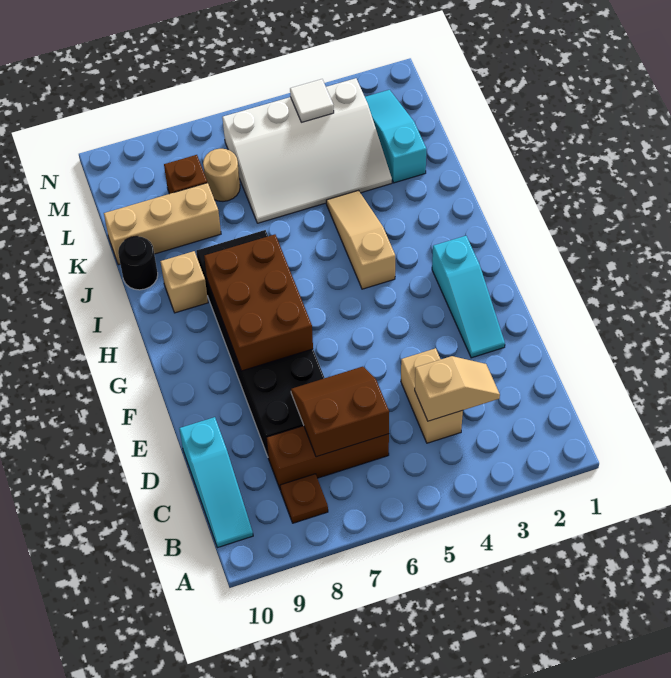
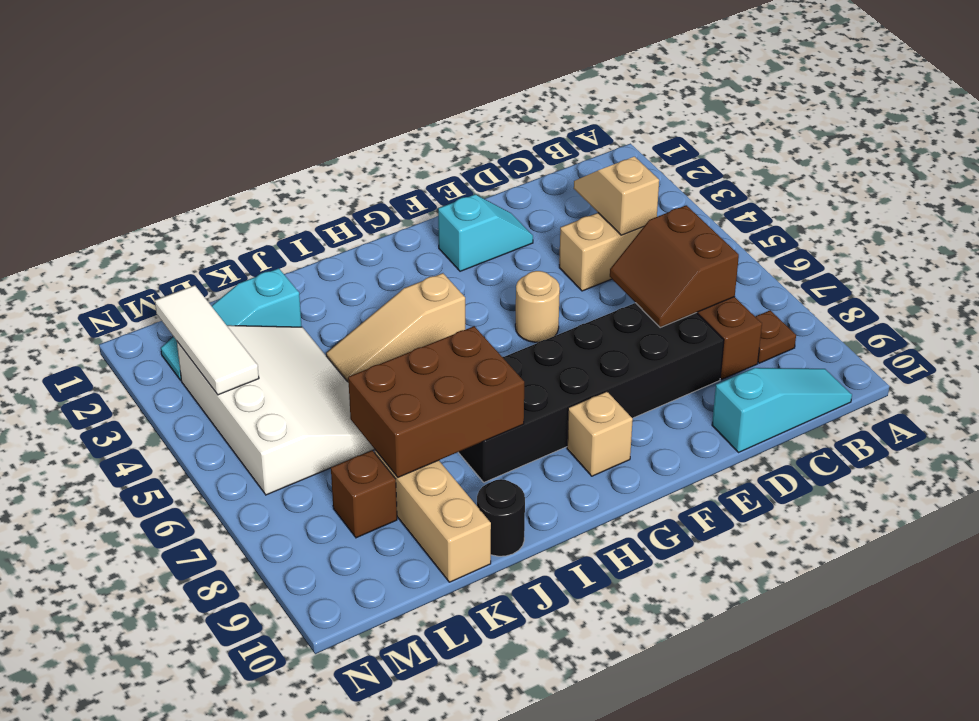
cyan 1x3 slope [432,236,505,358] -> cyan 1x2 slope [438,194,533,271]
brown 2x3 brick [204,234,313,371] -> brown 2x3 brick moved to [348,326,524,477]
tan 1x1 brick [160,251,208,313] -> tan 1x1 brick moved to [567,391,633,476]
tan 1x1 round brick [203,149,240,201] -> tan 1x1 round brick moved to [515,271,560,342]
white 1x1 tile [290,79,334,122] -> white 1x3 tile [155,285,259,395]

